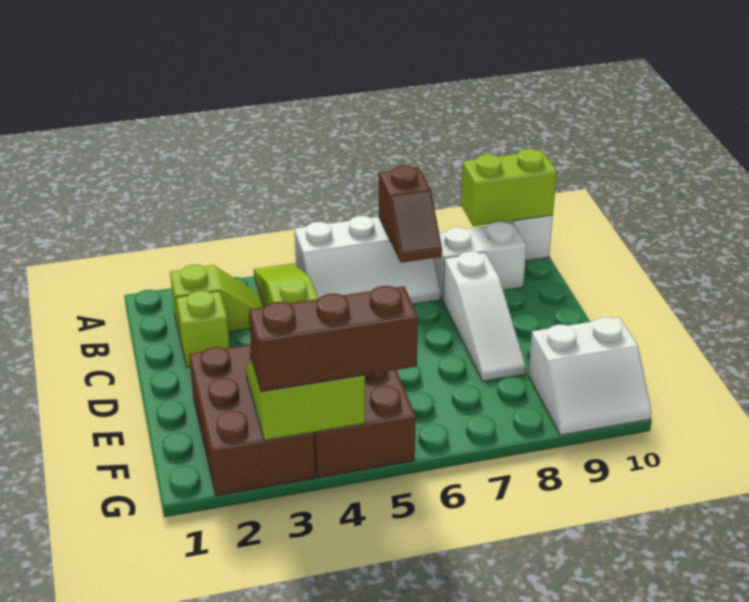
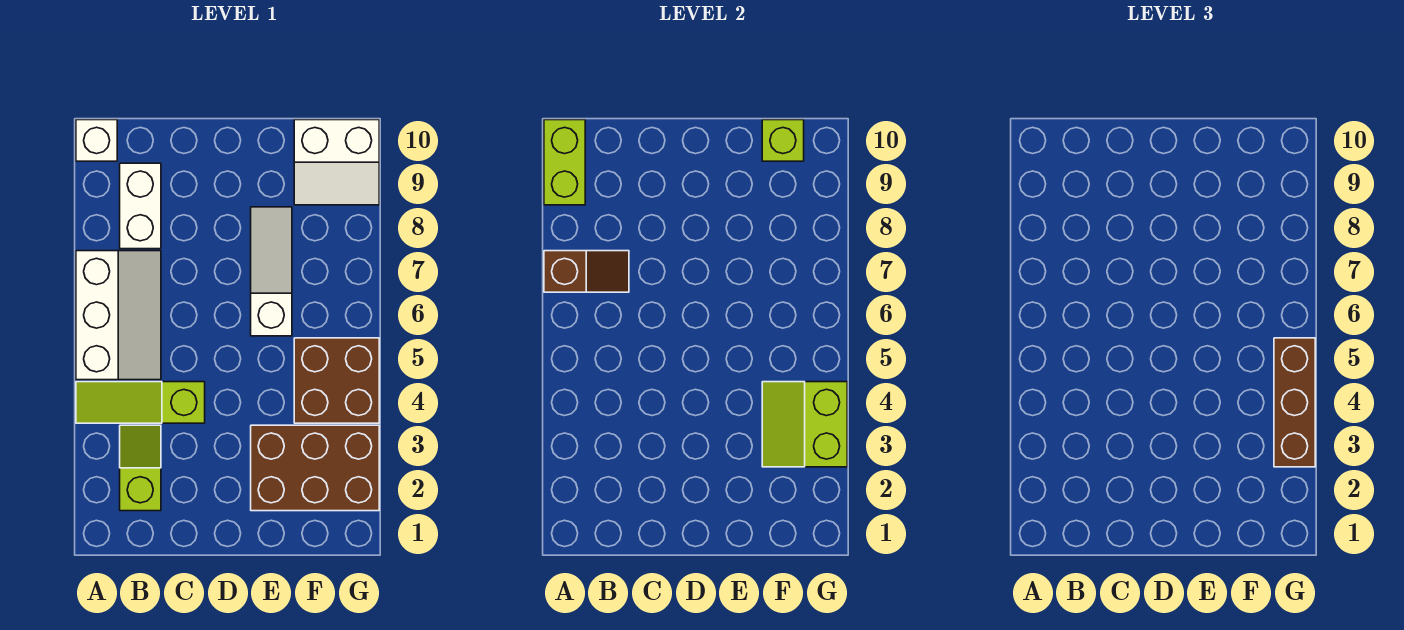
lime 1x1 brick [176,291,230,367] -> lime 1x1 brick moved to [762,120,804,161]
white 1x3 slope [442,251,526,381] -> white 1x3 slope turned to [251,207,292,336]
white 2x2 slope [528,317,652,435] -> white 2x2 slope turned to [294,120,379,205]

